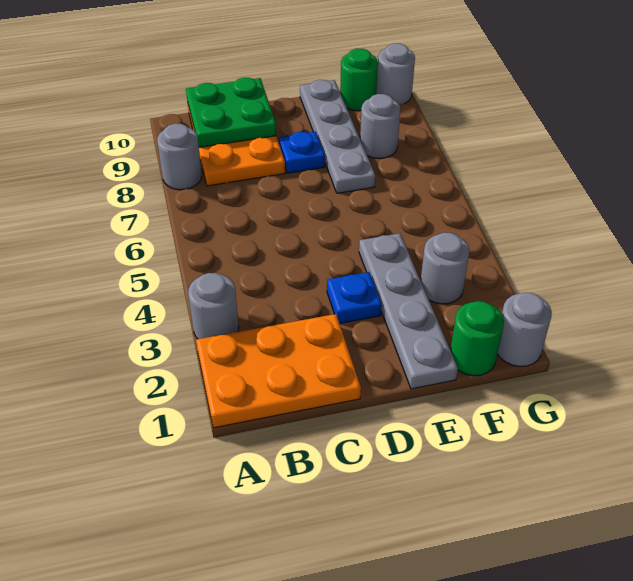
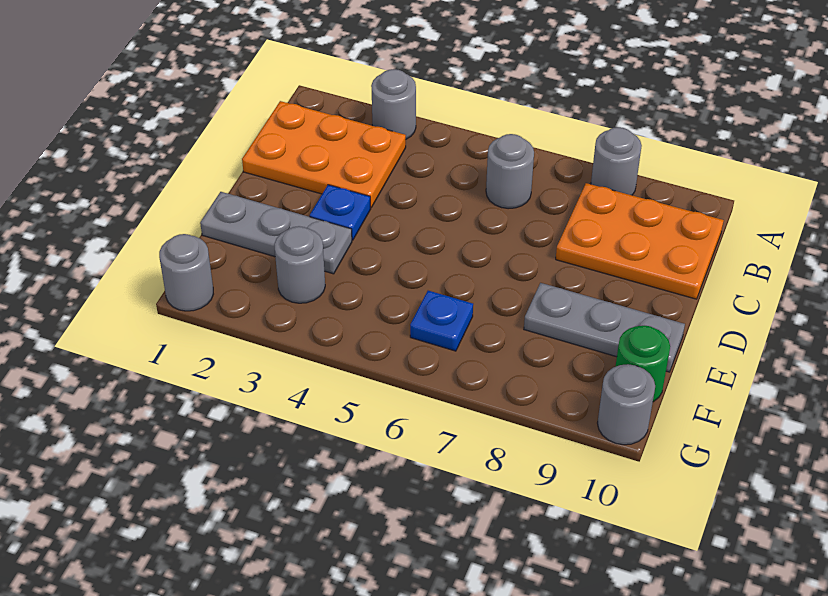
orange 2x3 plate [196,314,361,428] -> orange 2x3 plate turned to [242,101,406,208]
green 2x2 plate [186,78,276,147] -> none
blue 1x1 plate [279,132,325,173] -> blue 1x1 plate moved to [410,291,473,351]
grey 1x4 plate [359,233,458,389] -> grey 1x3 plate [200,192,352,274]
grey 1x4 plate [300,80,375,193] -> grey 1x3 plate [524,283,685,372]
green 1x1 round brick [450,301,504,376] -> none
grey 1x1 round brick [360,94,400,158] -> grey 1x1 round brick moved to [486,134,534,209]

